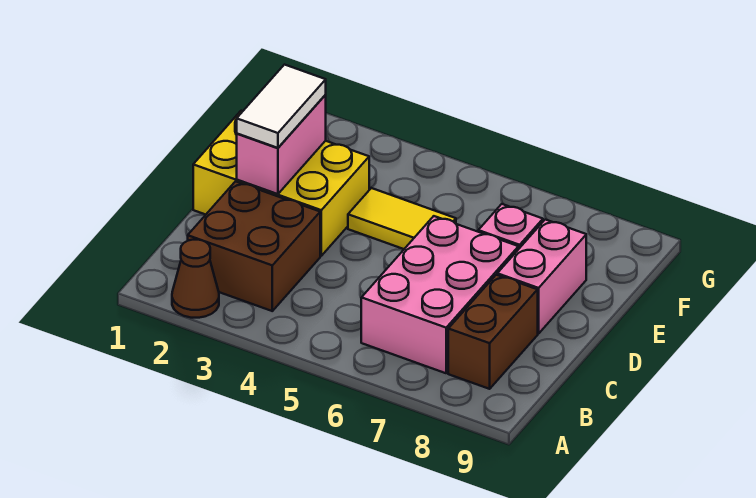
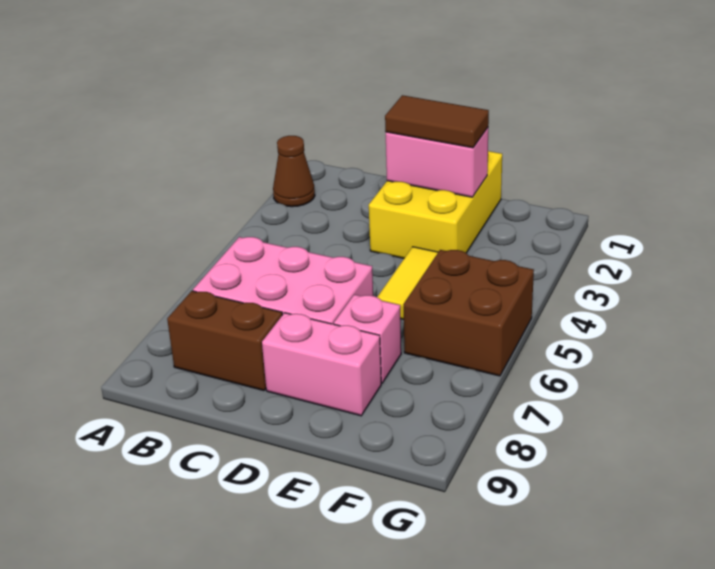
brown 2x2 brick [188,181,320,311] -> brown 2x2 brick moved to [403,250,534,376]
white 1x2 tile [237,65,326,148] -> brown 1x2 tile [385,95,489,148]

